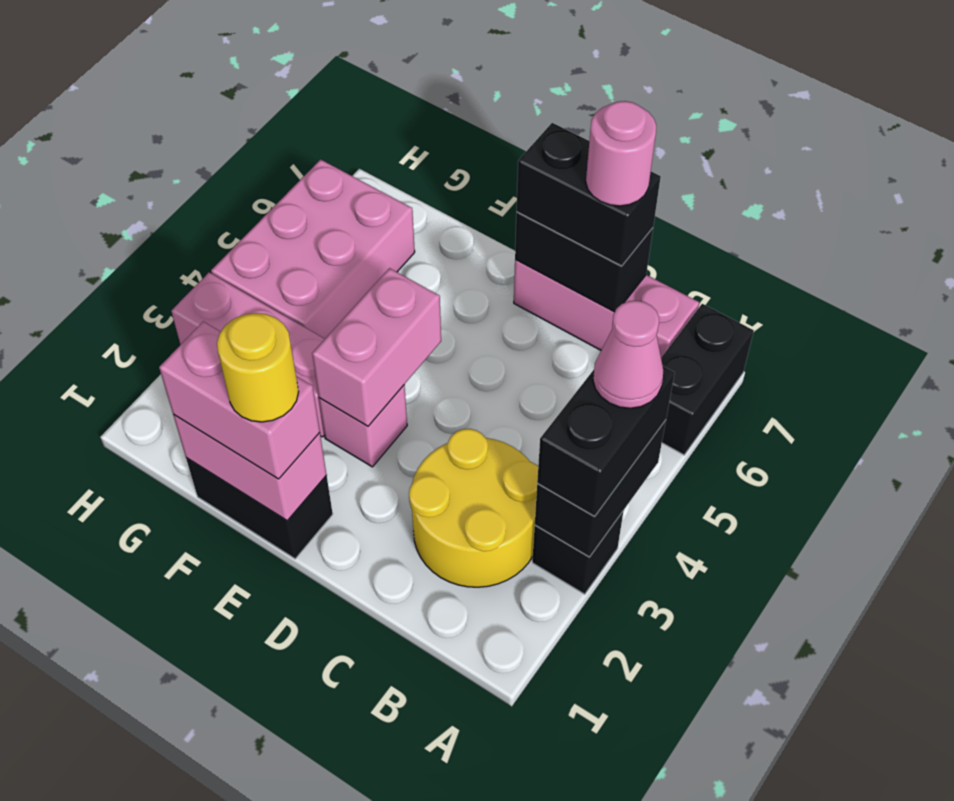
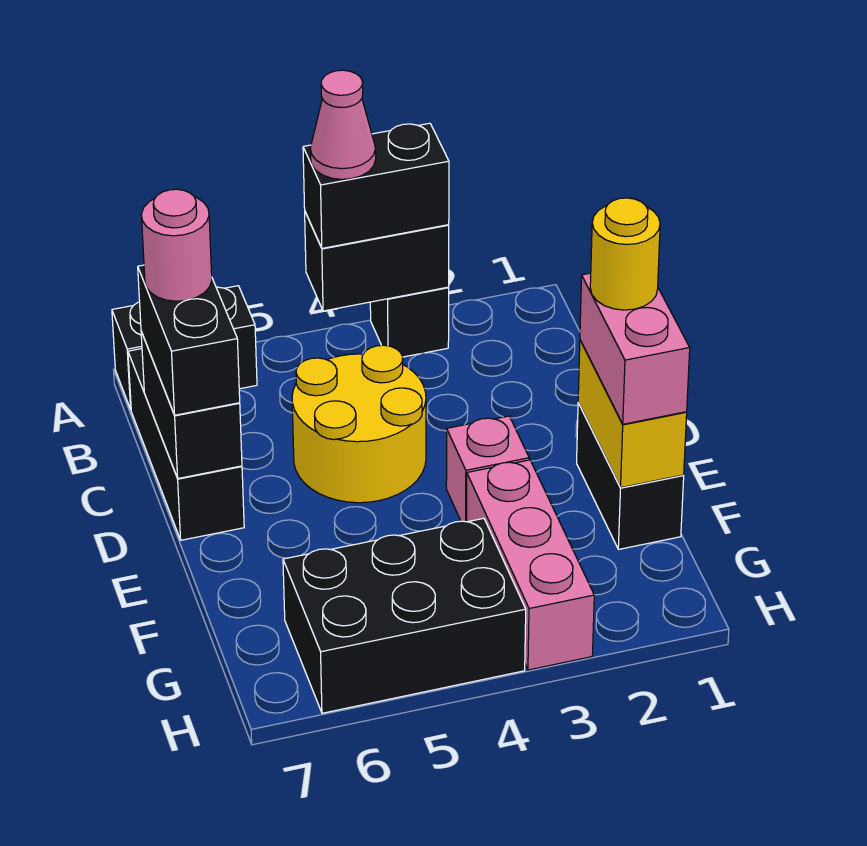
yellow 2x2 round brick [409,429,538,587] -> yellow 2x2 round brick moved to [292,345,426,503]
pink 1x3 brick [514,260,699,357] -> black 1x3 brick [128,349,244,540]
pink 1x2 brick [173,414,327,521] -> yellow 1x2 brick [578,340,687,488]
pink 1x2 brick [312,268,441,426] -> none
pink 2x3 brick [211,160,415,339] -> black 2x3 brick [283,518,526,713]

